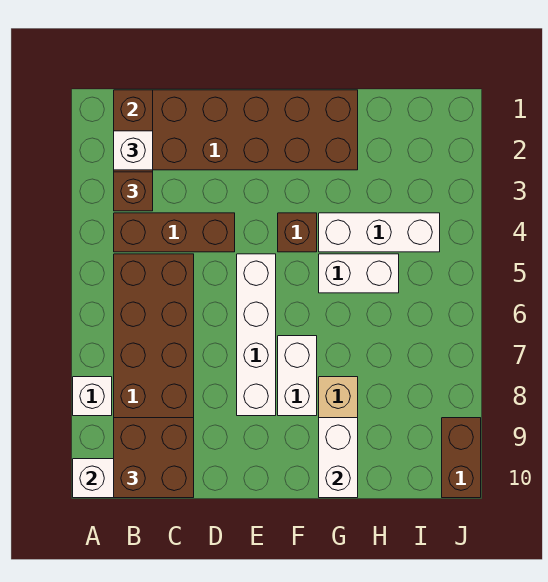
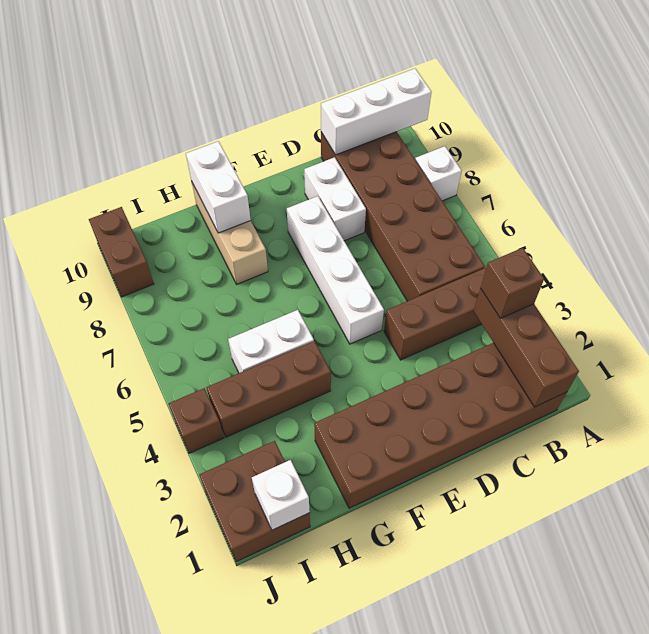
white 1x1 brick [114,131,153,170] -> white 1x1 brick moved to [252,460,310,530]
brown 2x2 brick [114,418,194,498] -> brown 2x2 brick moved to [199,441,310,562]
brown 1x1 brick [278,213,317,252] -> brown 1x1 brick moved to [169,388,224,453]
white 1x2 brick [278,336,317,416] -> white 1x2 brick moved to [304,157,366,241]
white 1x3 brick [319,213,440,252] -> brown 1x3 brick [206,341,331,437]

